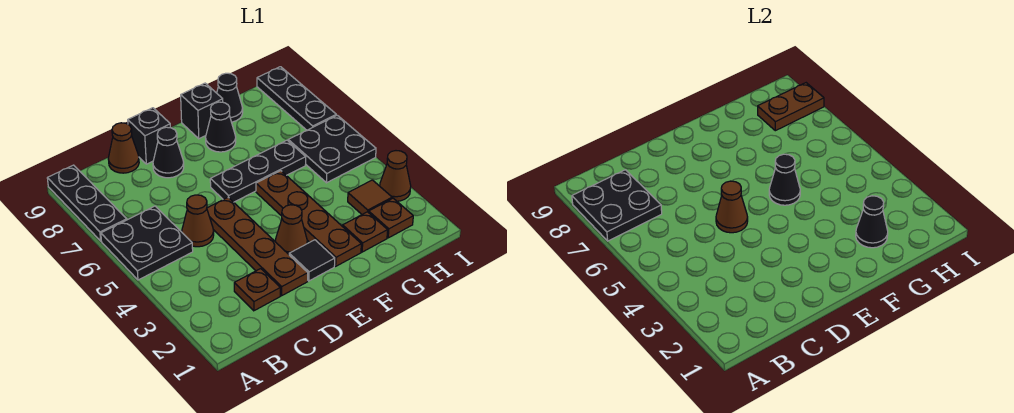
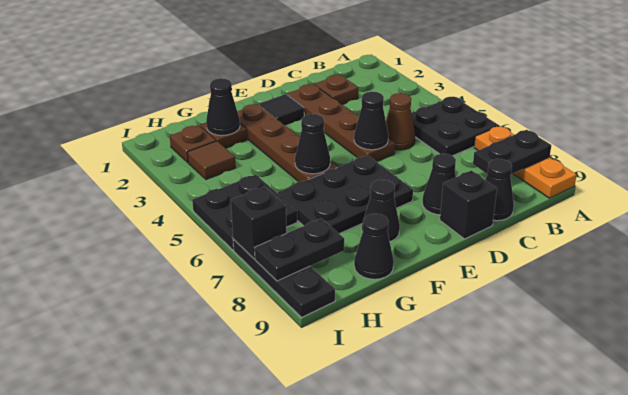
black 1x3 plate [47,165,127,241] -> orange 1x3 plate [474,126,577,198]
black 2x2 plate [572,170,662,241] -> black 1x2 plate [473,130,552,174]
brown 1x1 cone [108,123,139,173] -> black 1x1 cone [485,159,514,221]
brown 1x1 cone [716,181,748,233] -> black 1x1 cone [354,91,388,150]
brown 1x1 cone [275,205,307,254] -> none
black 1x3 plate [210,140,306,202] -> black 2x3 plate [278,155,413,234]
black 1x1 brick [181,83,223,139] -> black 1x1 brick moved to [231,187,287,259]
brown 1x2 plate [758,83,824,131] -> black 1x2 plate [255,219,344,281]
brown 1x1 cone [380,151,411,201] -> none

